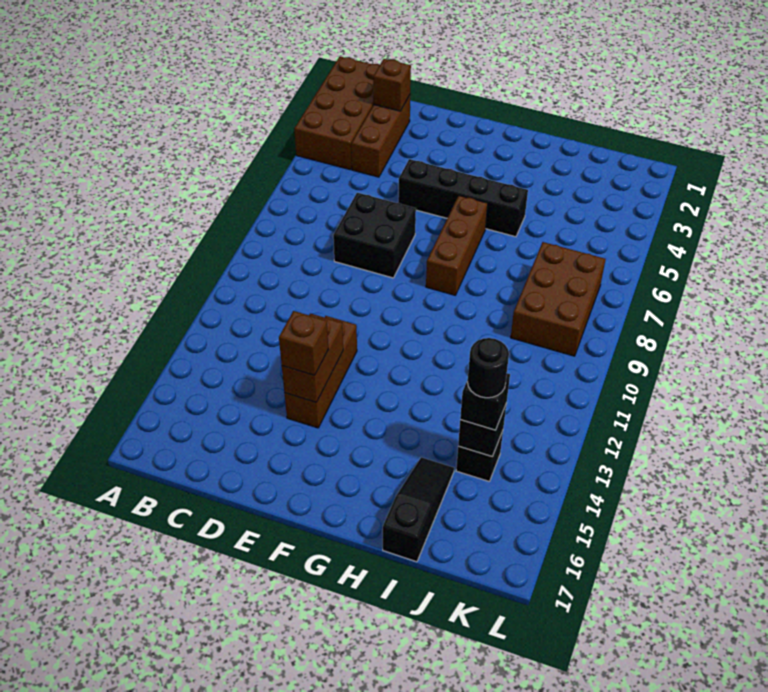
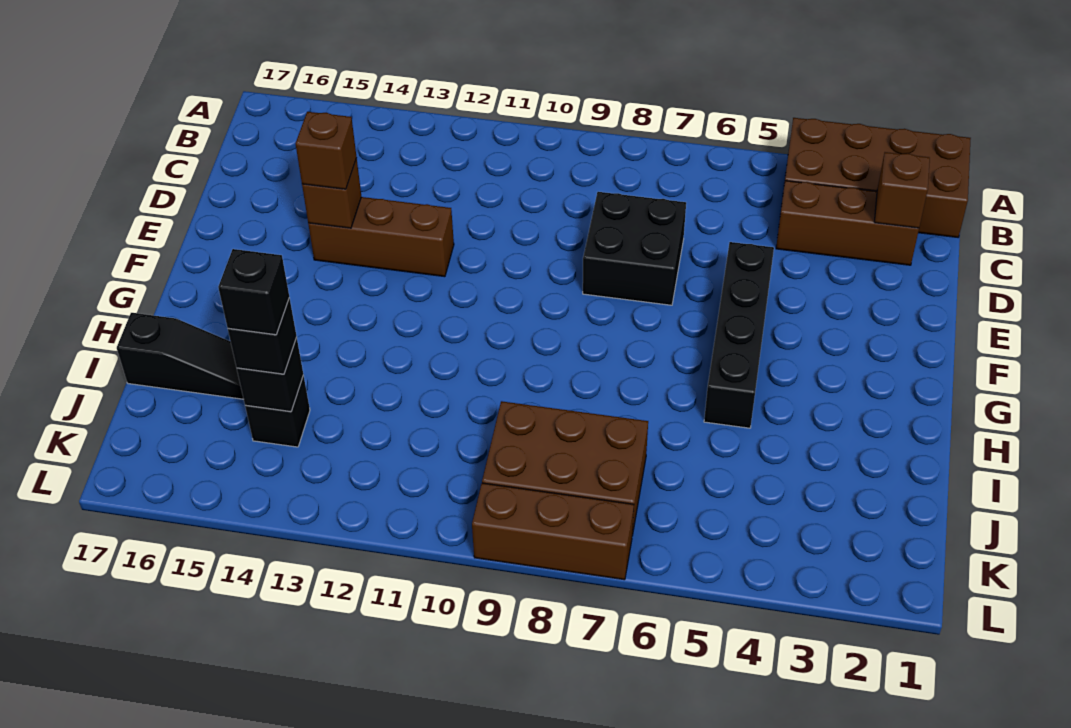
brown 1x2 brick [282,313,343,402] -> brown 1x1 brick [302,159,361,228]
brown 1x3 brick [426,196,488,295] -> brown 1x3 brick moved to [472,483,634,580]
black 1x1 round brick [468,338,509,398] -> black 1x1 brick [218,249,289,335]

